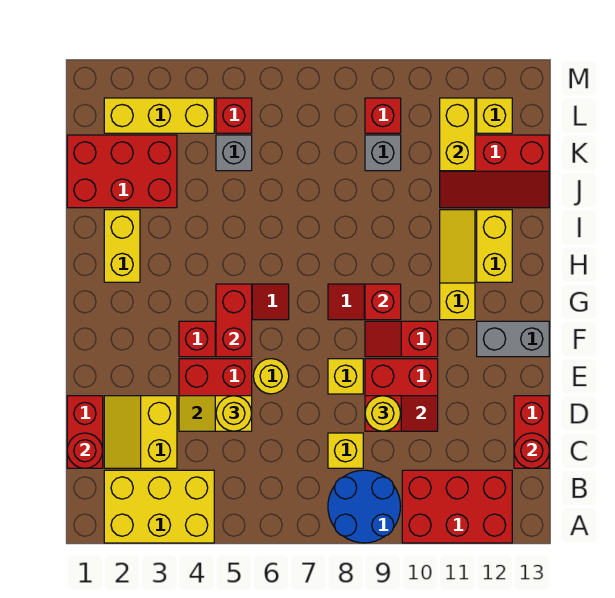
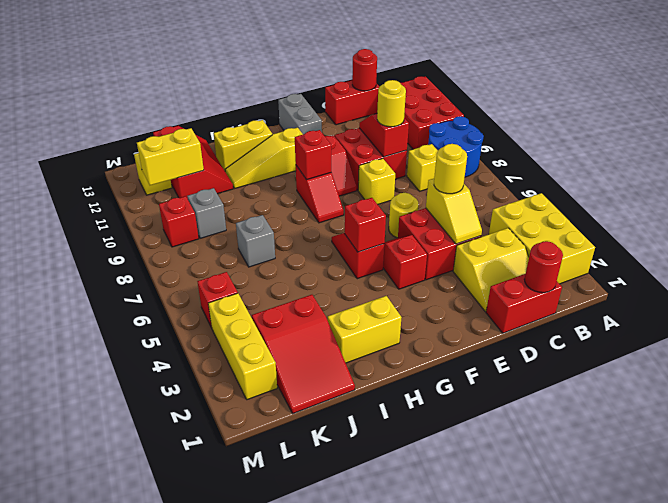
red 1x2 brick [216,284,252,357] -> red 1x1 brick [345,198,386,252]
red 2x3 brick [67,135,177,208] -> red 2x3 slope [252,295,355,413]
grey 1x1 brick [216,135,252,171] -> grey 1x1 brick moved to [236,215,275,267]

